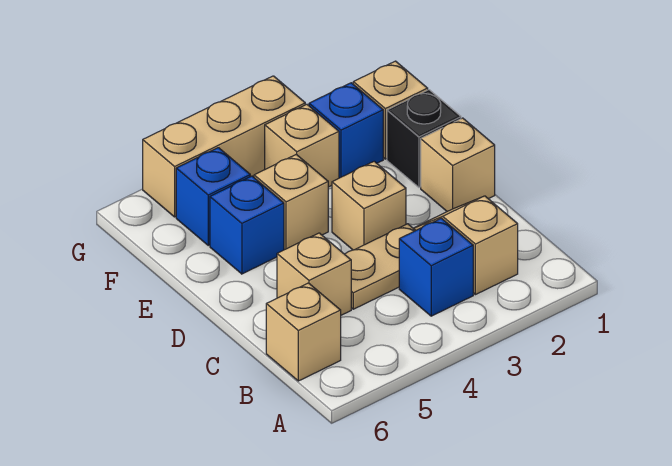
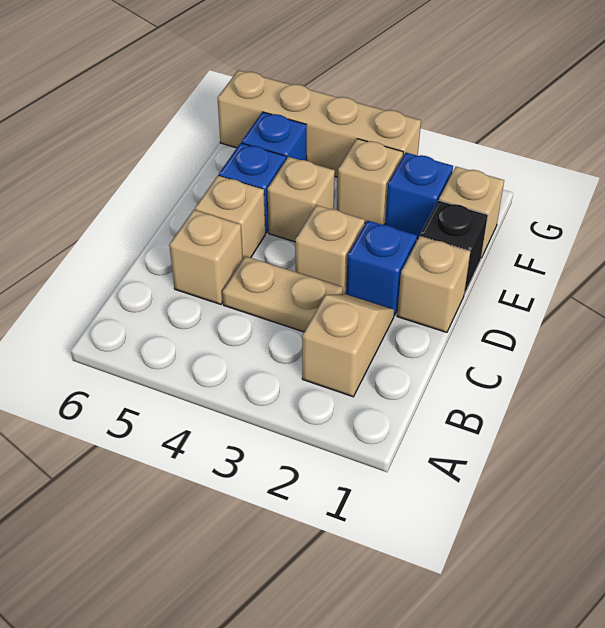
blue 1x1 brick [399,218,473,316] -> blue 1x1 brick moved to [346,220,417,316]
tan 1x1 brick [266,283,341,381] -> tan 1x1 brick moved to [195,176,265,258]
tan 1x3 brick [143,76,305,217] -> tan 1x4 brick [218,70,421,177]

